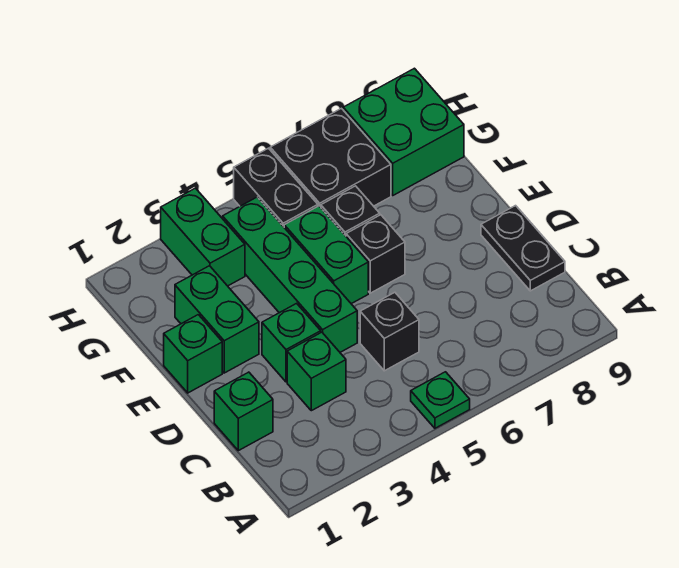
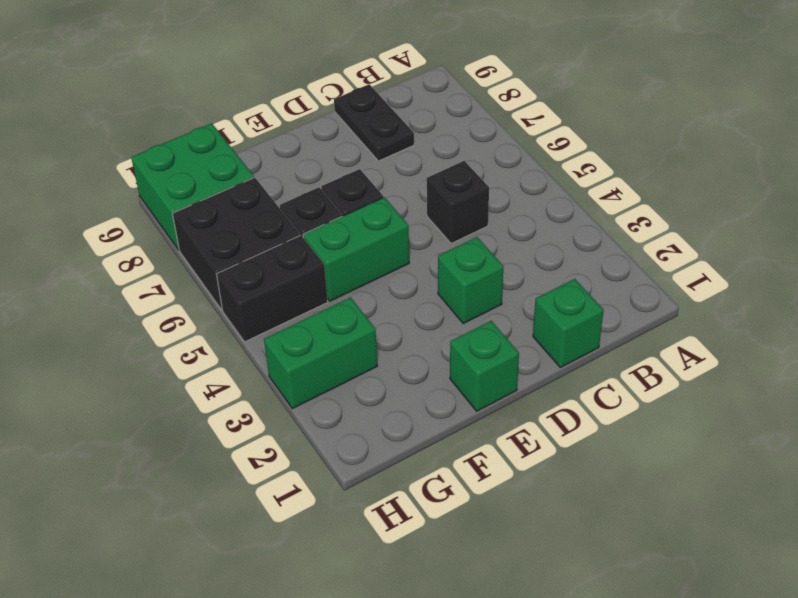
green 1x1 plate [411,372,470,428] -> none
green 1x1 brick [287,332,346,411] -> none
black 1x2 plate [481,206,565,291] -> black 1x2 plate turned to [334,84,414,161]
green 1x4 brick [223,197,357,352] -> none
green 1x2 brick [175,266,259,373] -> none

